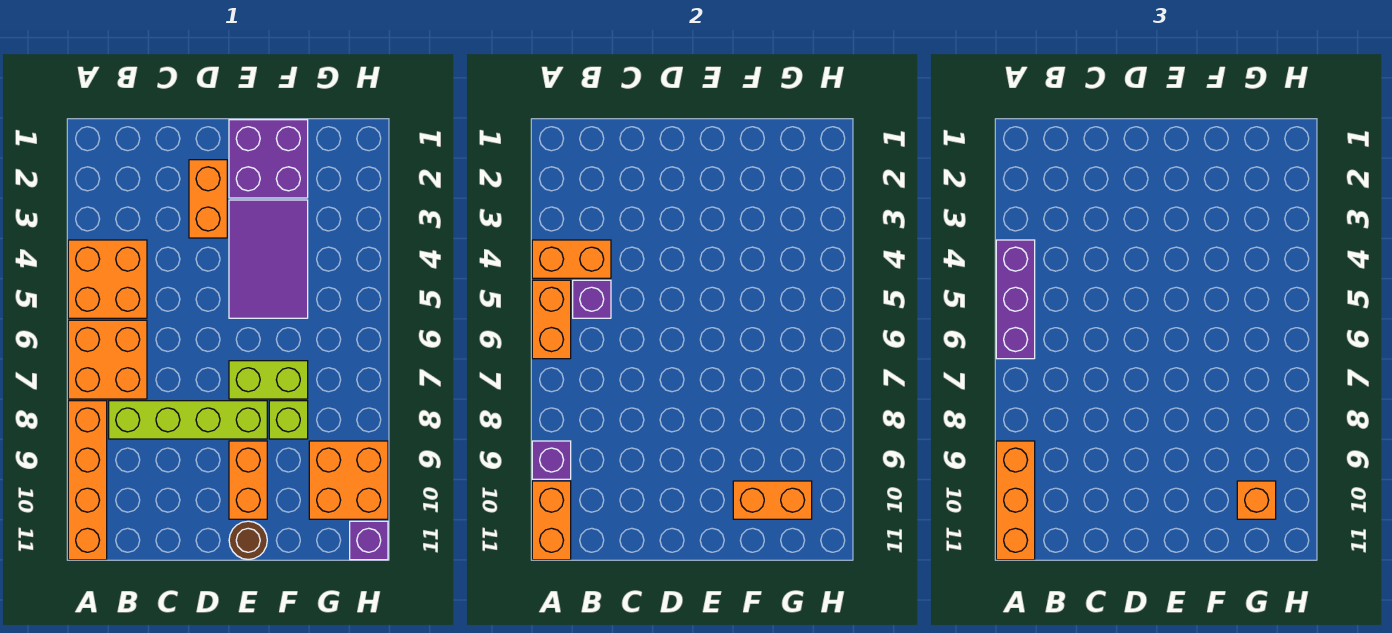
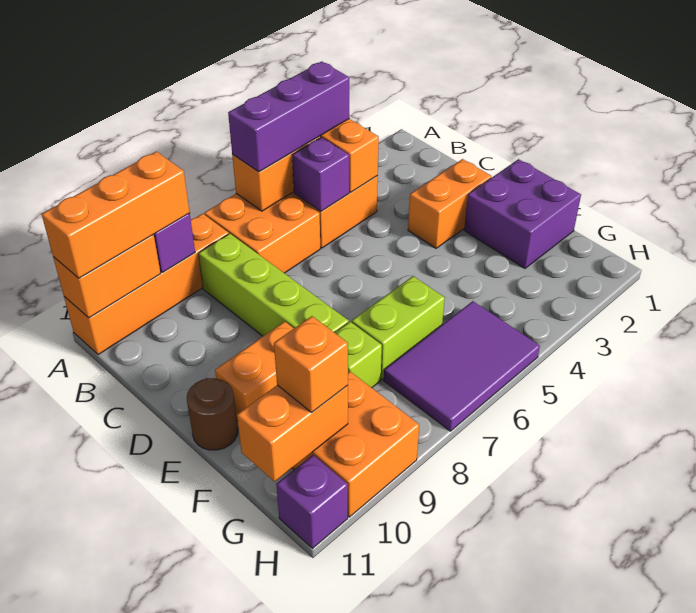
purple 2x3 tile [229,200,308,318] -> purple 2x3 tile moved to [384,301,540,431]
lime 1x2 brick [229,361,308,399] -> lime 1x2 brick turned to [352,276,445,379]
orange 1x2 brick [733,481,812,519] -> orange 1x2 brick turned to [237,385,348,481]

